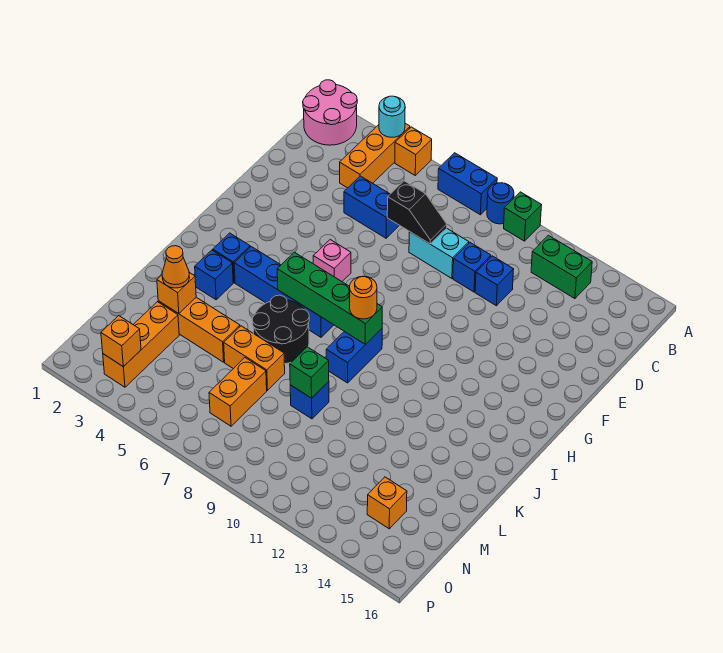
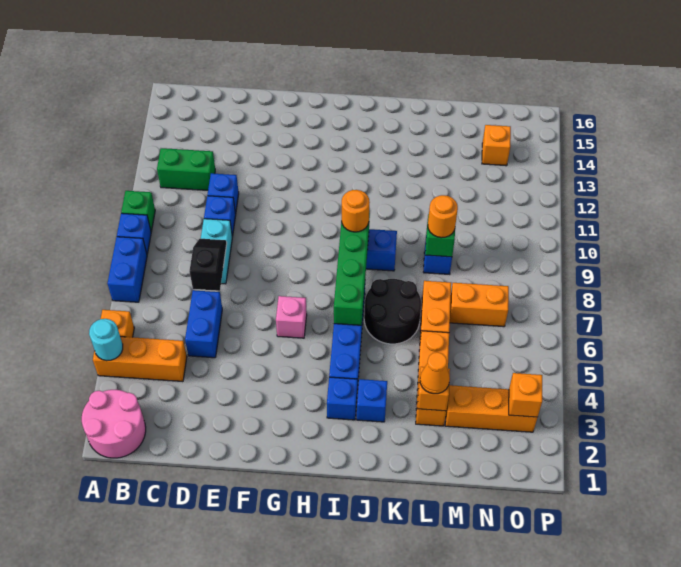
blue 1x1 round brick [487,183,514,224] -> blue 1x1 brick [117,213,151,254]
green 1x2 brick [531,235,592,299] -> green 1x2 brick turned to [157,148,215,190]
none -> orange 1x1 round brick [428,195,458,238]

